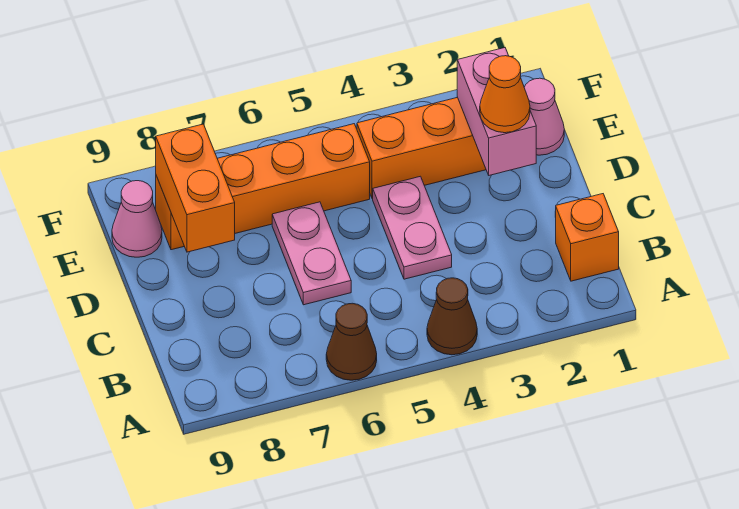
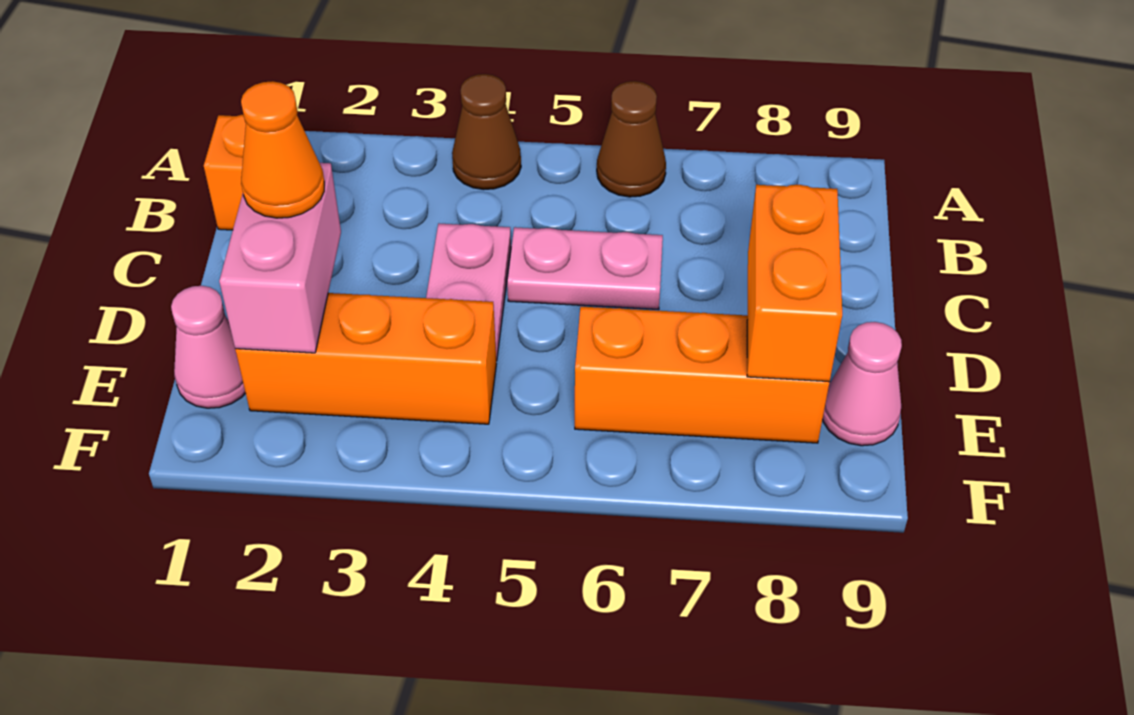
pink 1x2 plate [272,202,351,305] -> pink 1x2 plate turned to [507,227,663,310]
orange 1x4 brick [156,124,370,250] -> orange 1x3 brick [575,307,829,443]

